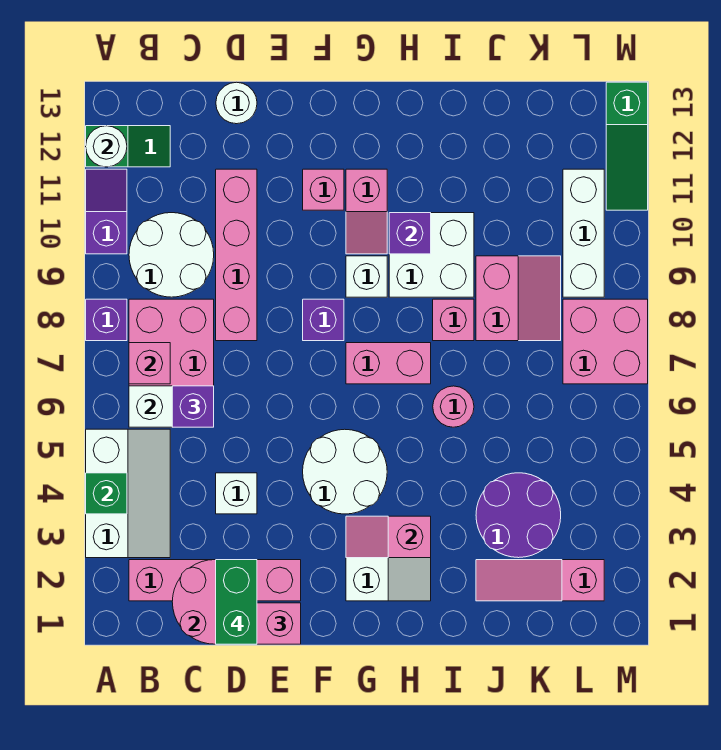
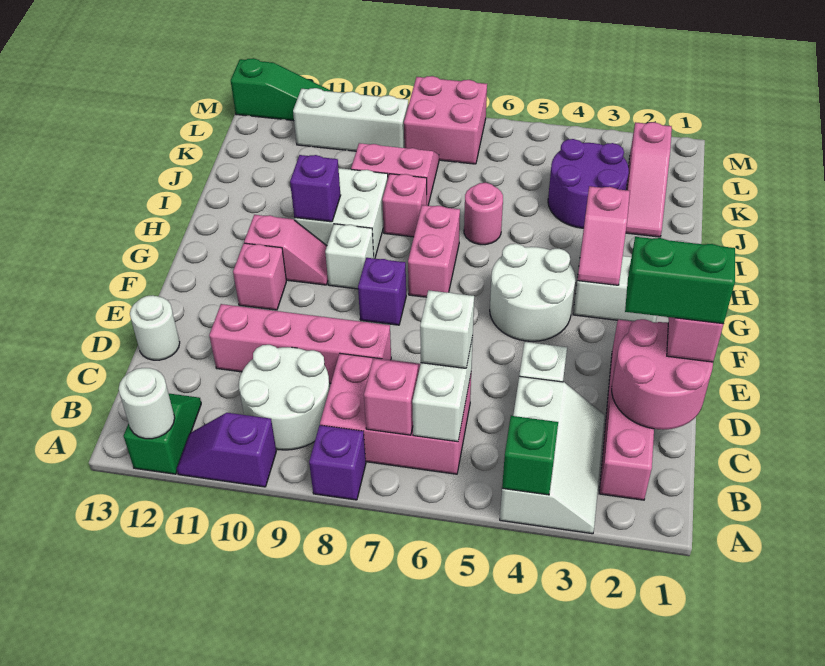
white 2x3 slope [86,429,170,558] -> white 2x3 slope turned to [500,376,605,534]
purple 1x1 brick [172,386,214,427] -> white 1x1 brick [420,290,474,368]

